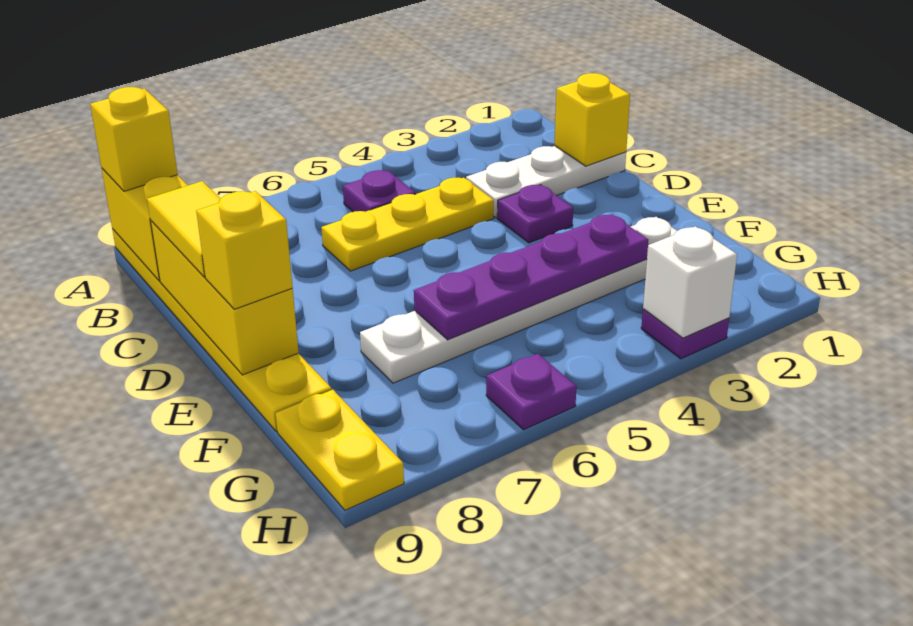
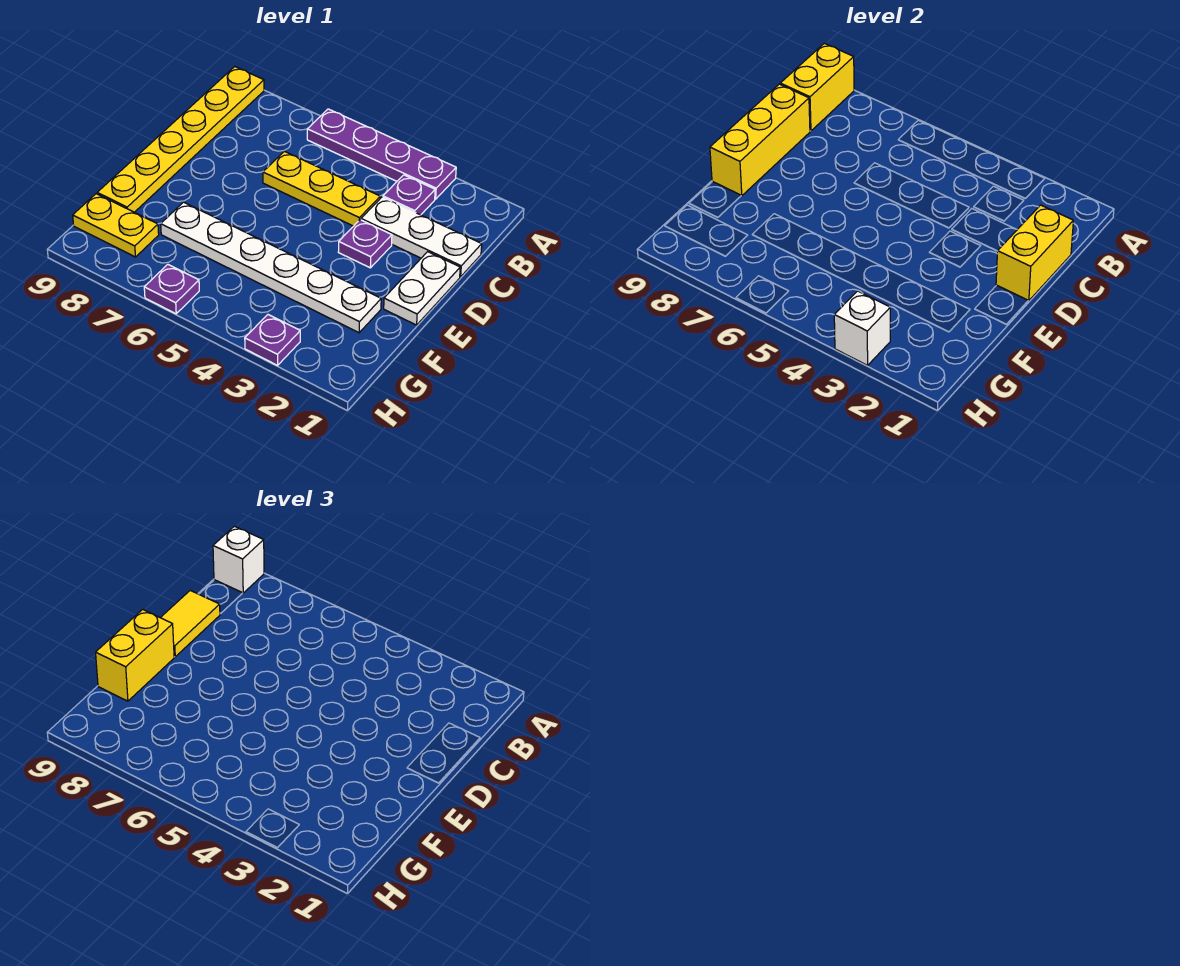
yellow 1x1 brick [90,87,178,191] -> white 1x1 brick [213,526,264,593]
purple 1x1 plate [343,170,416,212] -> purple 1x1 plate moved to [383,175,435,215]
yellow 1x1 brick [555,73,630,166] -> yellow 1x2 brick [996,205,1073,301]
none -> white 1x2 plate [384,252,460,325]
yellow 1x1 brick [196,191,293,309] -> yellow 1x2 brick [96,609,174,701]
purple 1x4 plate [414,214,648,340] -> purple 1x4 plate moved to [307,109,456,199]
yellow 1x2 plate [275,390,404,510] -> yellow 1x2 plate turned to [73,194,159,257]

